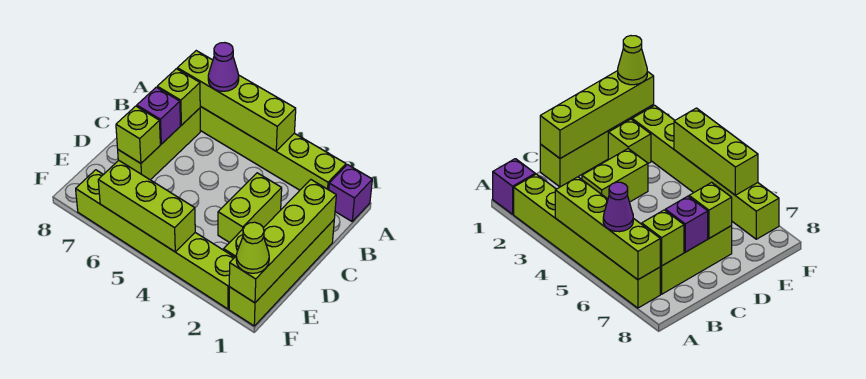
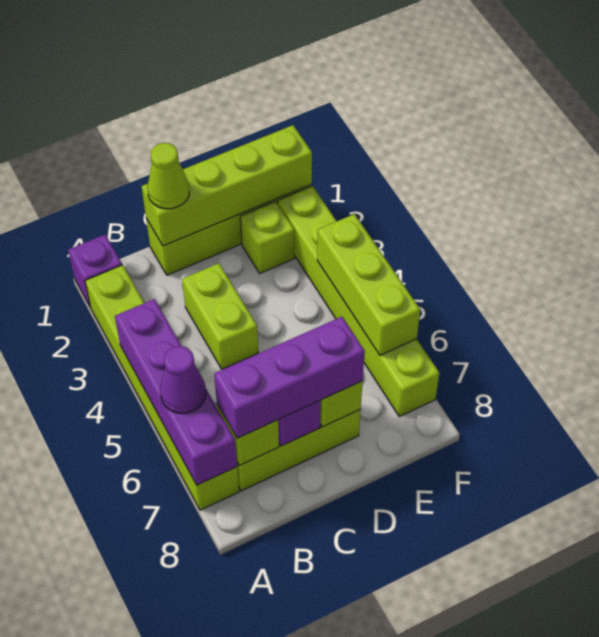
lime 1x4 brick [177,51,296,151] -> purple 1x4 brick [115,299,237,485]
none -> purple 1x3 brick [214,317,365,438]
lime 1x2 brick [218,173,282,243] -> lime 1x2 brick turned to [182,263,258,369]
lime 1x1 cone [236,222,269,273] -> lime 1x1 cone moved to [148,143,189,209]

